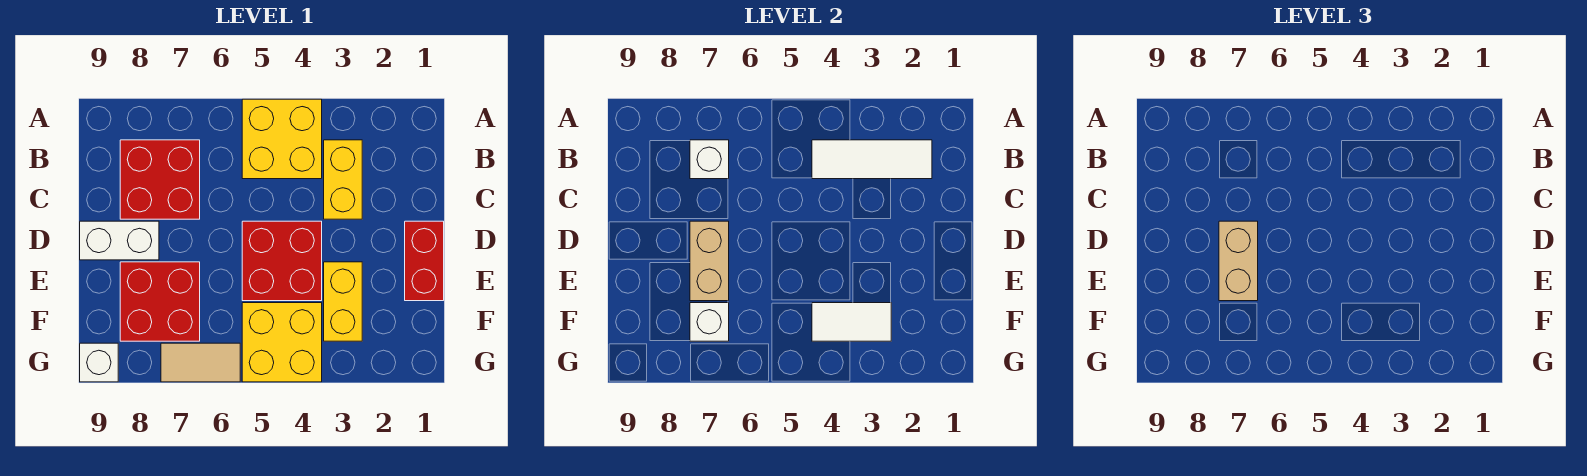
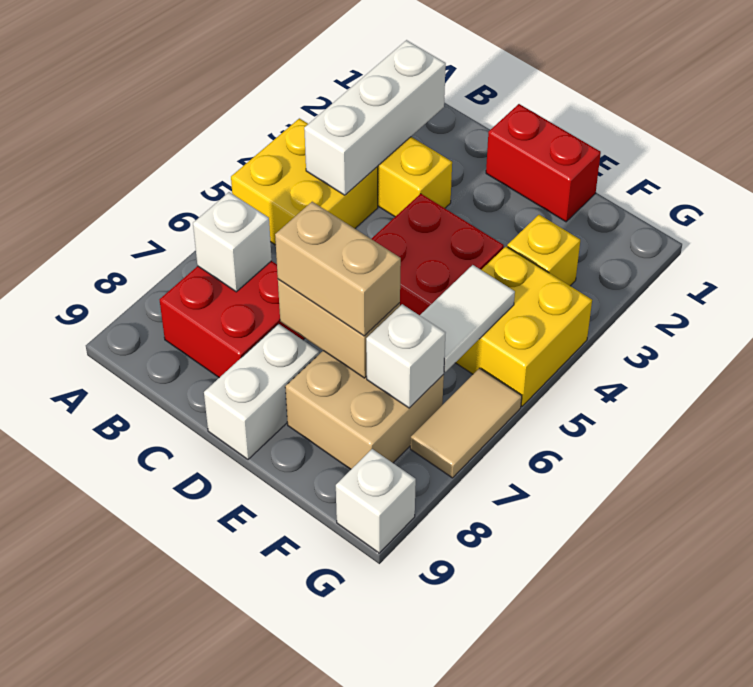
white 1x3 tile [812,140,932,179] -> white 1x3 brick [304,40,446,195]
yellow 1x2 brick [324,262,362,341] -> yellow 1x1 brick [507,215,580,286]
red 2x2 brick [120,262,200,341] -> tan 2x2 brick [285,351,444,469]
white 1x2 tile [812,303,891,341] -> white 1x2 tile moved to [420,265,515,372]

